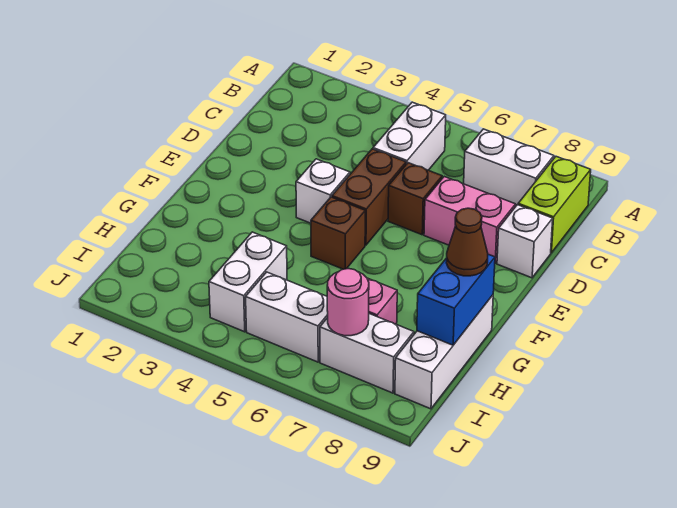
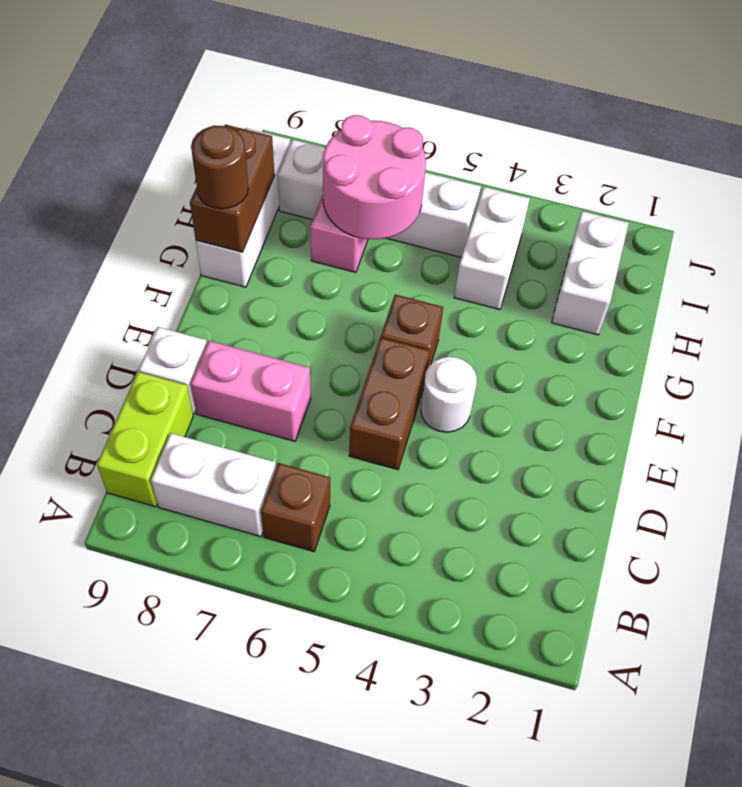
white 1x2 brick [373,102,446,170] -> white 1x2 brick moved to [552,211,629,335]
brown 1x1 brick [388,163,442,235] -> brown 1x1 brick moved to [261,463,330,552]
white 1x1 brick [296,159,350,223] -> white 1x1 round brick [421,357,477,432]
blue 1x2 brick [417,254,495,345] -> brown 1x2 brick [190,124,275,252]
brown 1x1 cone [446,208,488,276] -> brown 1x1 round brick [191,125,248,209]
pink 1x1 round brick [327,269,369,336] -> pink 2x2 round brick [323,115,426,239]

